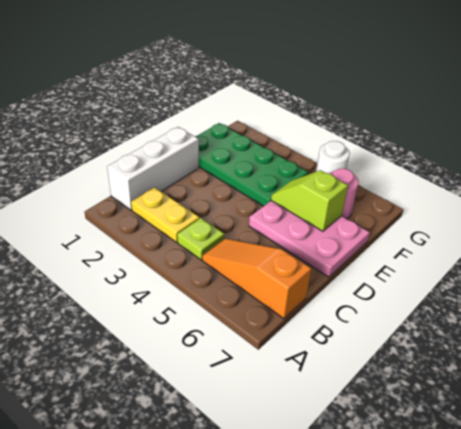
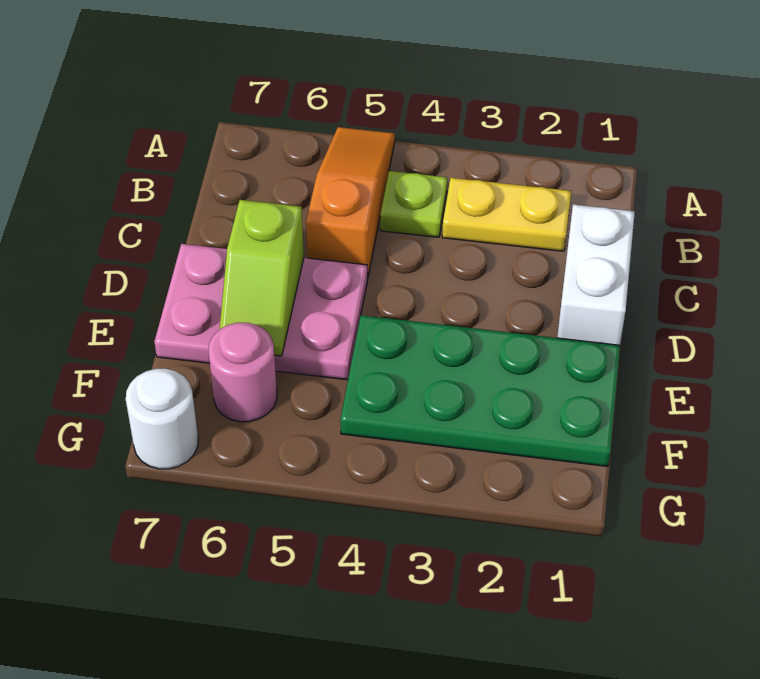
white 1x3 brick [107,127,199,210] -> white 1x2 brick [557,204,635,345]
orange 1x3 slope [202,239,311,319] -> orange 1x3 slope turned to [306,127,395,276]
lime 1x2 slope [271,170,348,231] -> lime 1x2 slope turned to [220,200,304,356]
white 1x1 round brick [316,141,350,174] -> white 1x1 round brick moved to [126,369,198,469]

